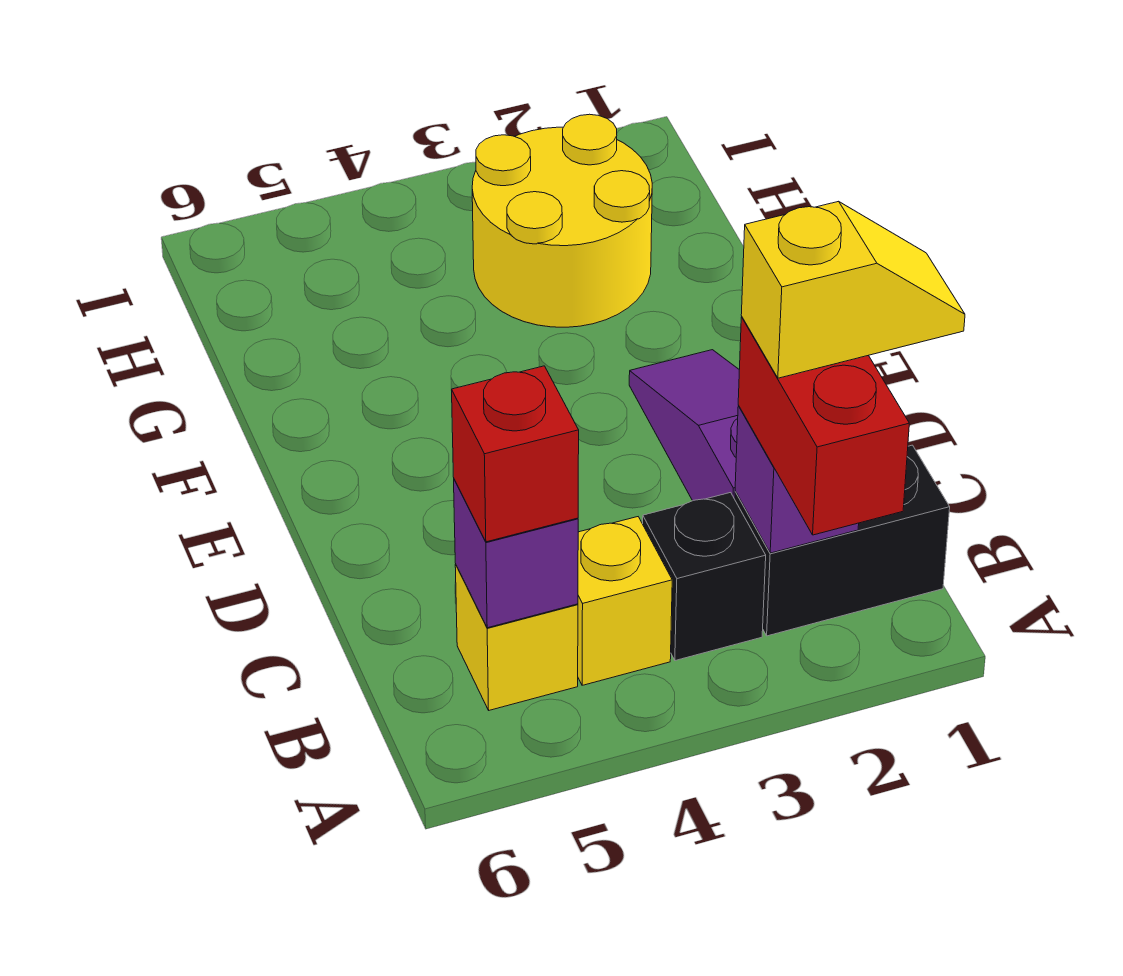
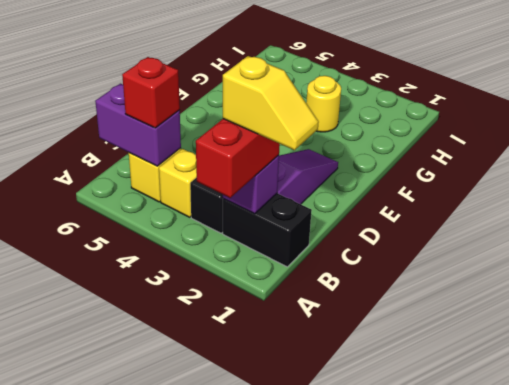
purple 1x1 brick [454,480,578,628] -> purple 1x2 brick [95,84,181,166]
yellow 2x2 round brick [472,114,652,327] -> yellow 1x1 round brick [306,76,341,132]

